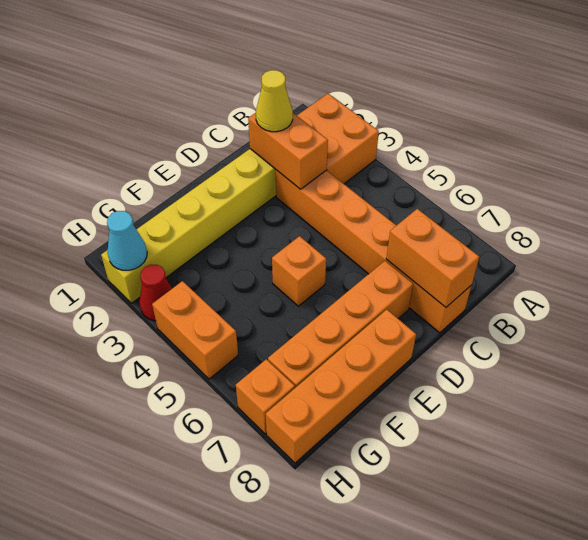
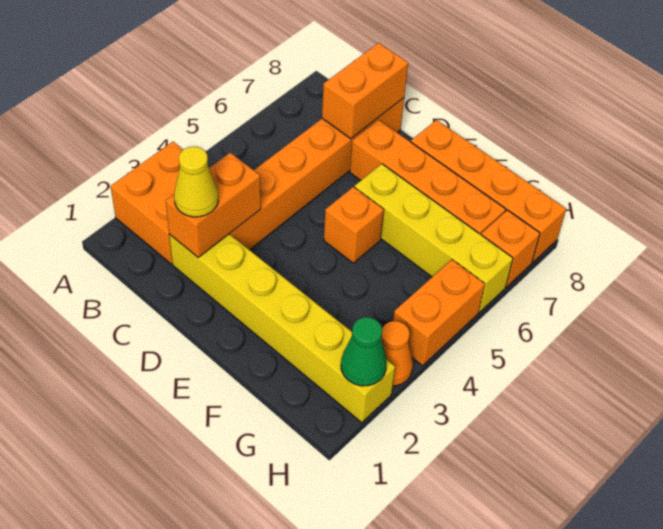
none -> yellow 1x4 brick [355,164,513,312]
cyan 1x1 cone [107,211,147,270] -> green 1x1 cone [341,317,387,386]
red 1x1 cone [139,264,172,321] -> orange 1x1 cone [381,321,413,386]

